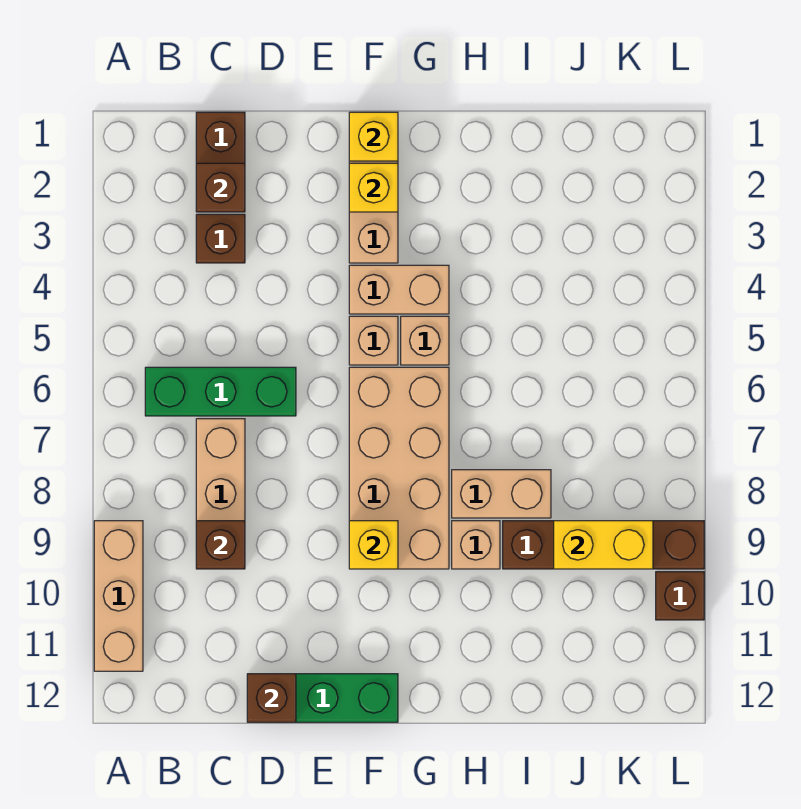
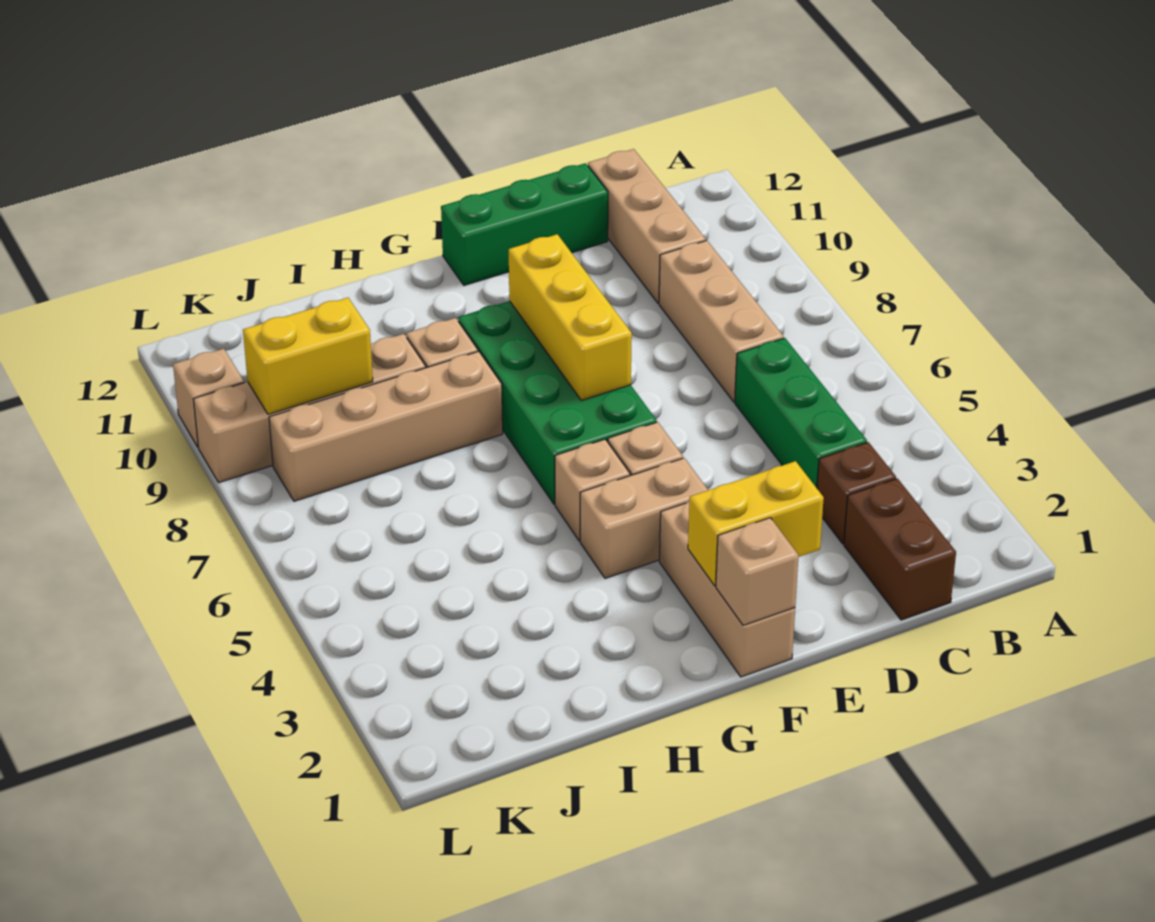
tan 1x3 brick [94,521,143,671] -> tan 1x3 brick moved to [588,149,706,303]
green 1x3 brick [145,367,296,416] -> green 1x3 brick turned to [735,338,867,488]
brown 1x1 brick [196,163,245,212] -> none
brown 1x1 brick [196,521,245,569] -> none
brown 1x1 brick [247,674,296,722] -> none
yellow 1x1 brick [349,112,398,161] -> tan 1x1 brick [716,518,799,625]
yellow 1x1 brick [349,163,398,212] -> yellow 1x2 brick [688,461,824,586]
tan 2x4 brick [349,367,449,569] -> green 2x4 brick [458,301,657,504]
yellow 1x1 brick [349,521,398,569] -> yellow 1x3 brick [509,234,632,400]
tan 1x2 brick [452,470,551,518] -> tan 1x4 brick [269,351,503,501]
brown 1x4 brick [503,521,704,569] -> tan 1x4 brick [194,334,426,483]
brown 1x1 brick [656,572,704,620] -> tan 1x1 brick [173,349,244,447]

